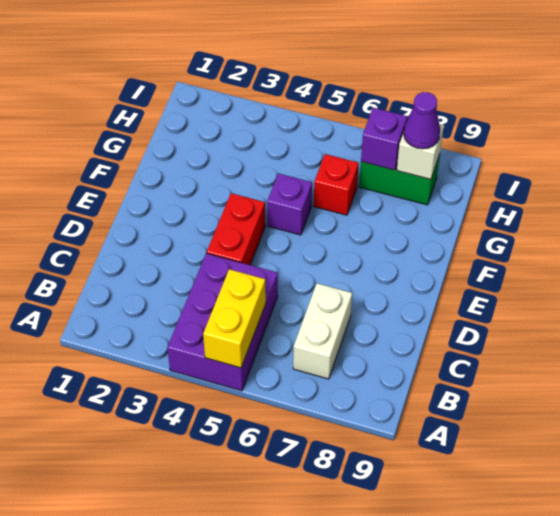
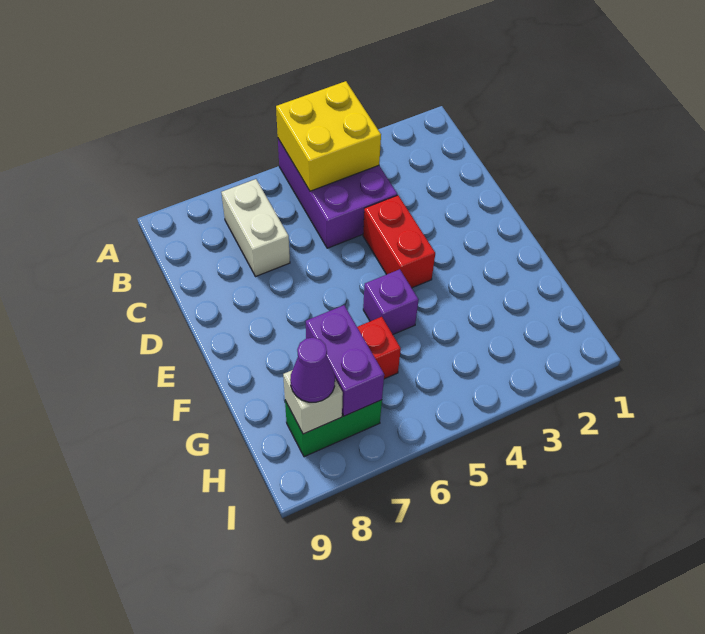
yellow 1x2 brick [203,269,266,368] -> yellow 2x2 brick [276,81,381,191]
purple 1x1 brick [361,108,407,170] -> purple 1x2 brick [306,305,384,416]

